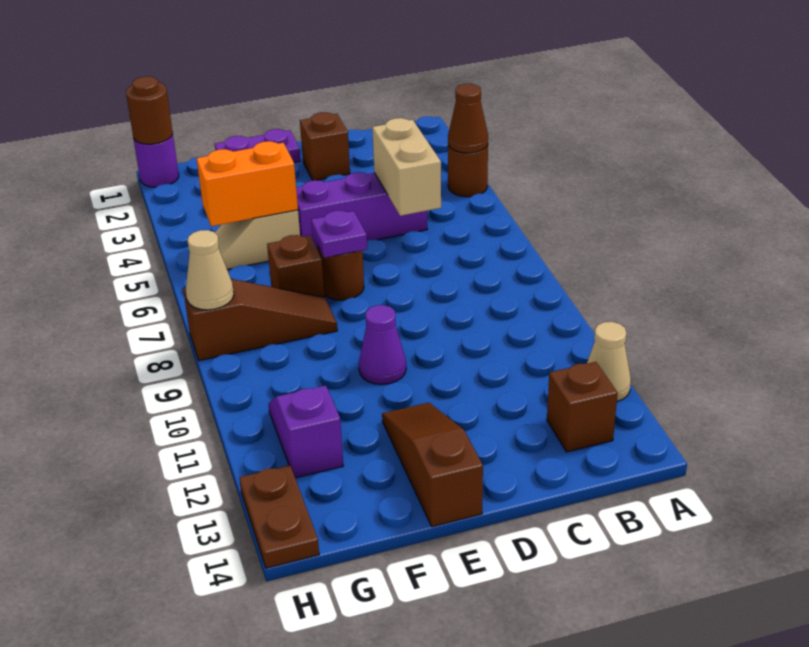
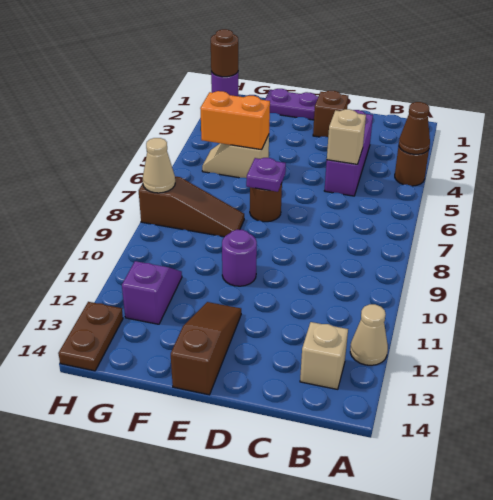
brown 1x1 brick [547,362,617,452] -> tan 1x1 brick [300,322,348,389]
purple 1x3 brick [296,172,427,250] -> purple 1x3 brick turned to [324,110,373,196]
tan 1x2 brick [372,118,441,216] -> tan 1x1 brick [327,109,366,164]
purple 1x1 cone [359,305,406,385] -> purple 1x1 round brick [222,230,257,286]
brown 1x1 brick [267,235,324,297] -> none

